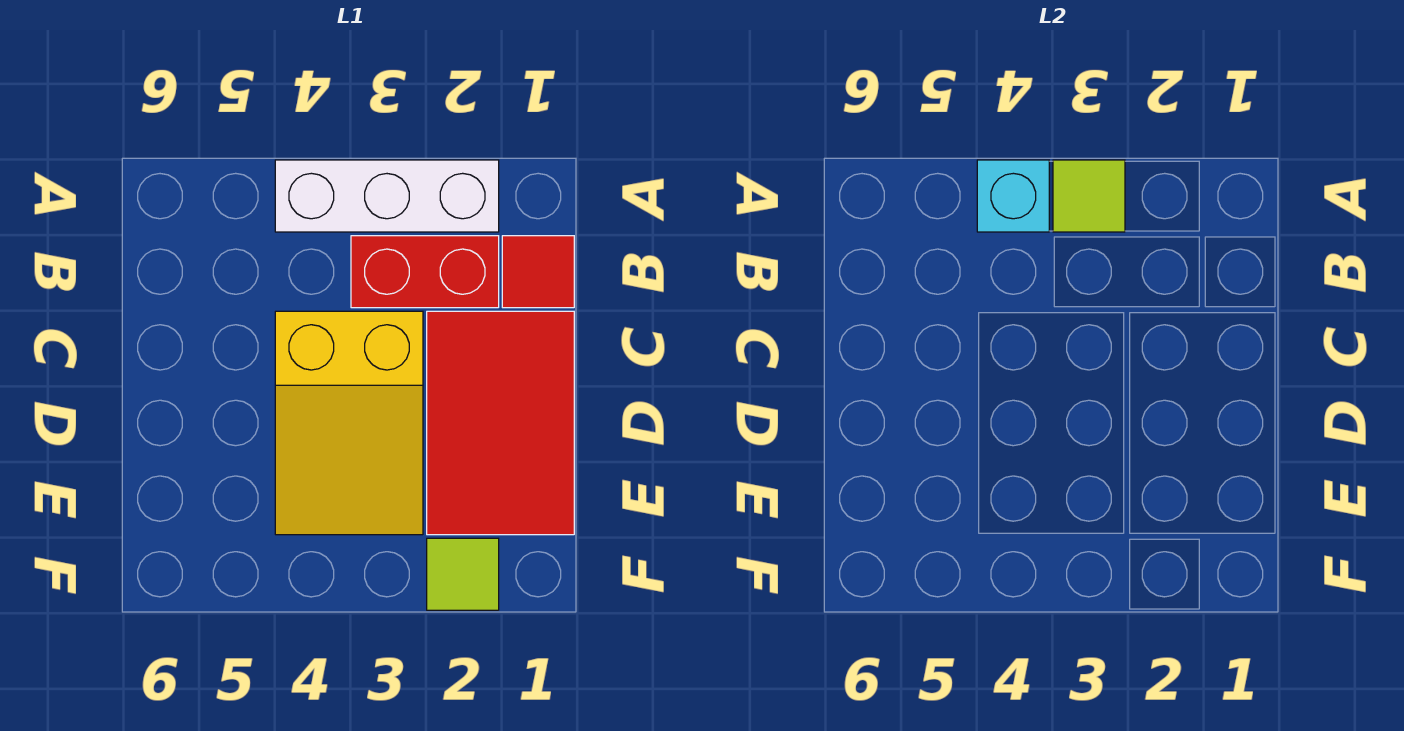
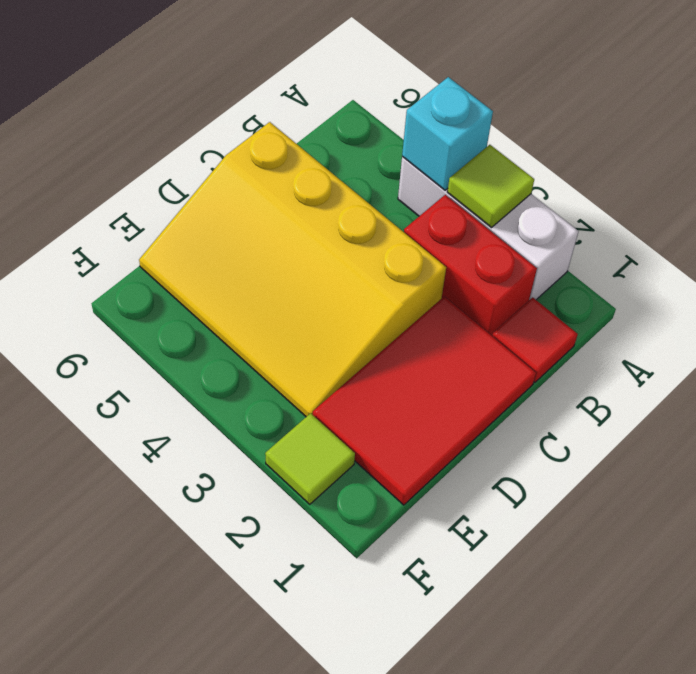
yellow 2x3 slope [275,311,423,535] -> yellow 3x4 slope [139,122,446,417]

